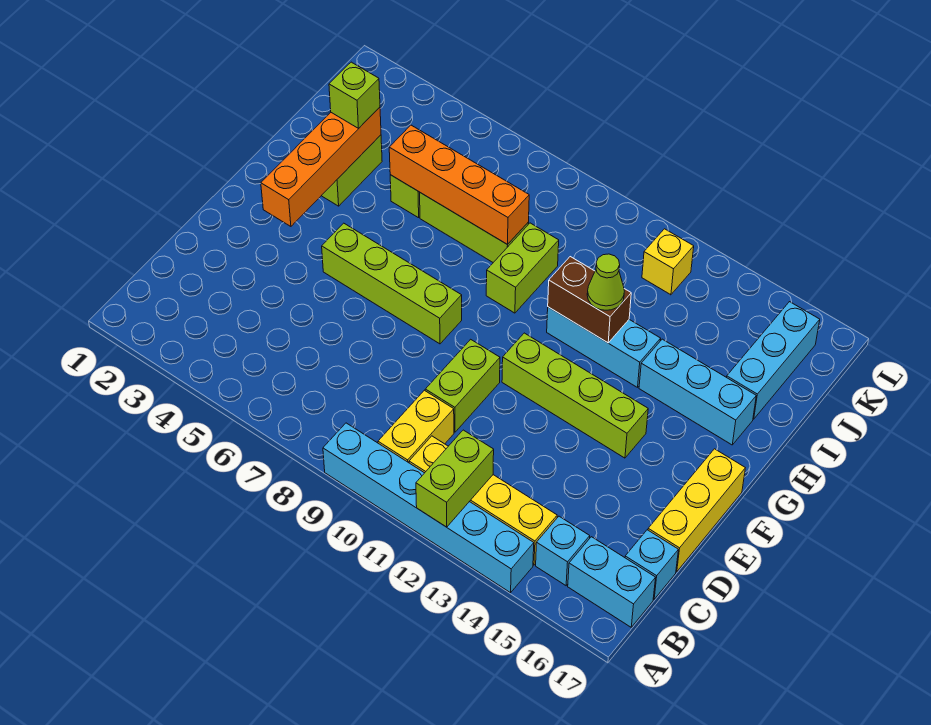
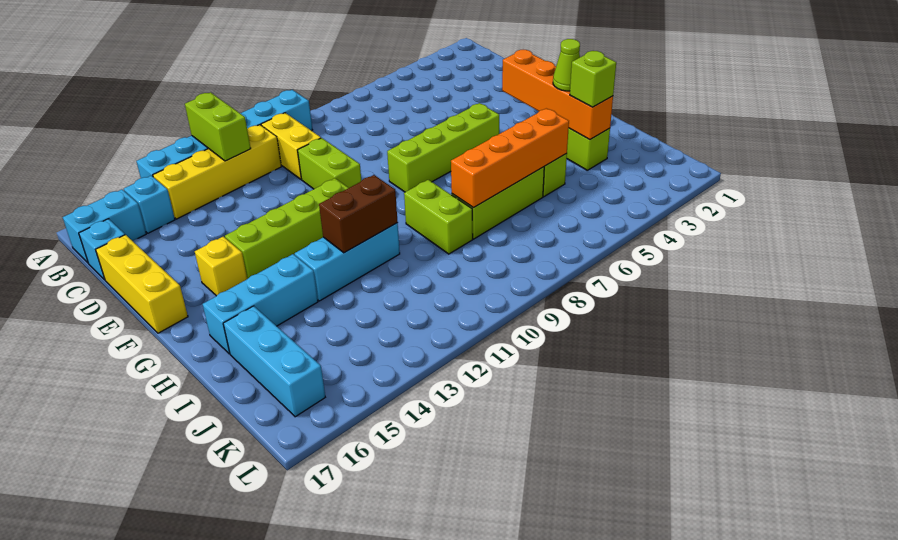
lime 1x1 cone [587,254,624,310] -> lime 1x1 cone moved to [553,39,580,91]
yellow 1x1 brick [642,229,694,295] -> yellow 1x1 brick moved to [195,237,247,296]

